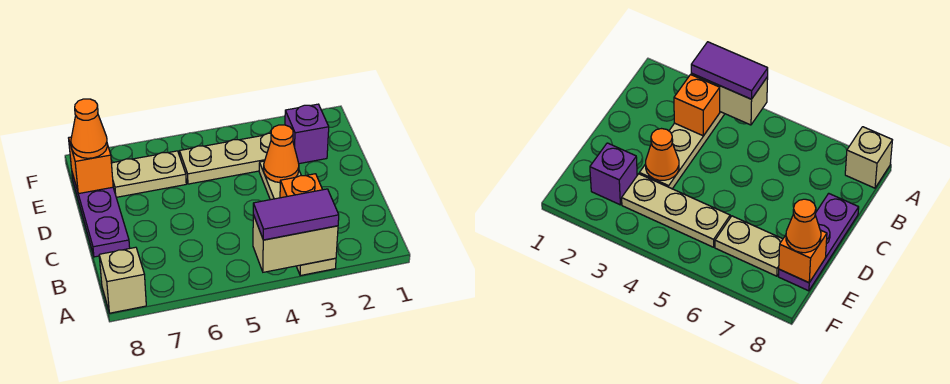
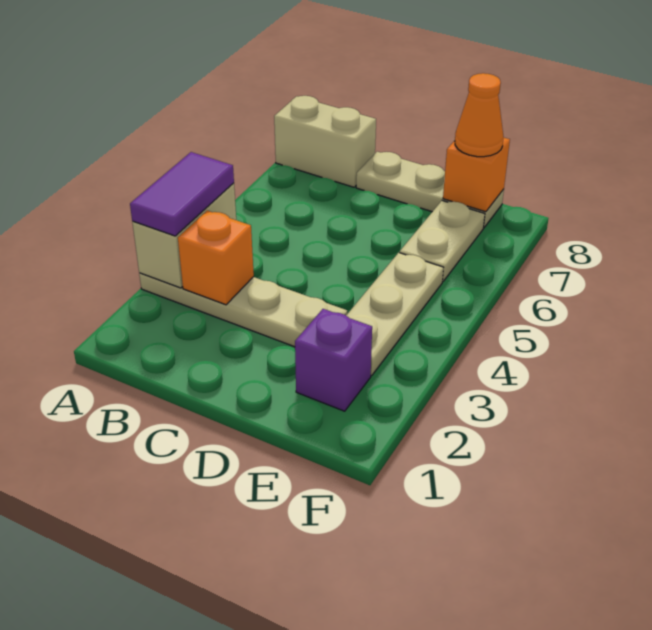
tan 1x1 brick [99,247,146,313] -> tan 1x2 brick [274,96,376,187]
purple 1x3 plate [72,173,130,257] -> tan 1x3 plate [356,152,504,228]
orange 1x1 cone [264,125,299,183] -> none

